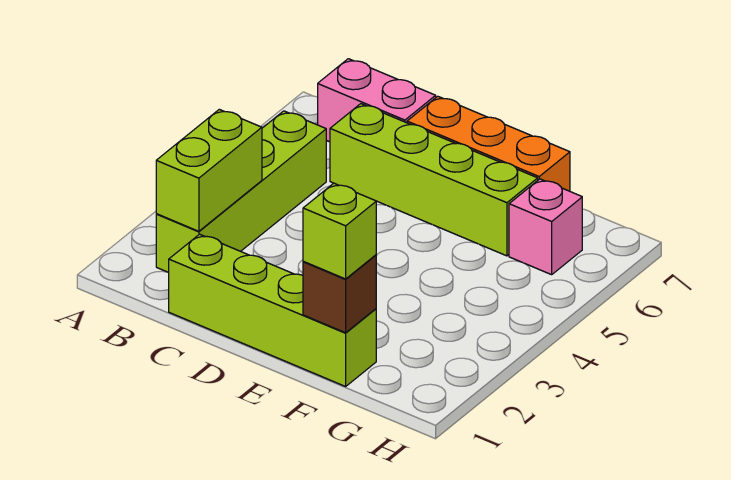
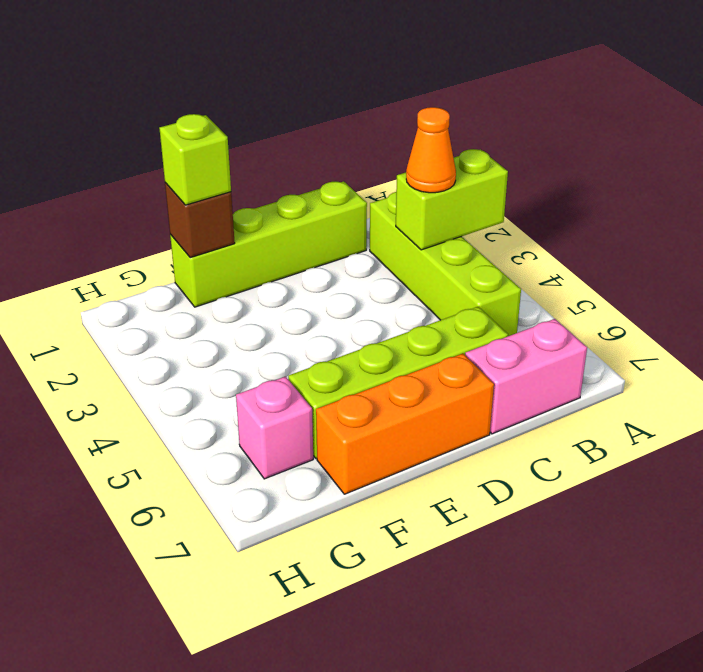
lime 1x2 brick [156,109,262,231] -> lime 1x2 brick turned to [396,149,508,250]
none -> orange 1x1 cone [406,107,456,193]

